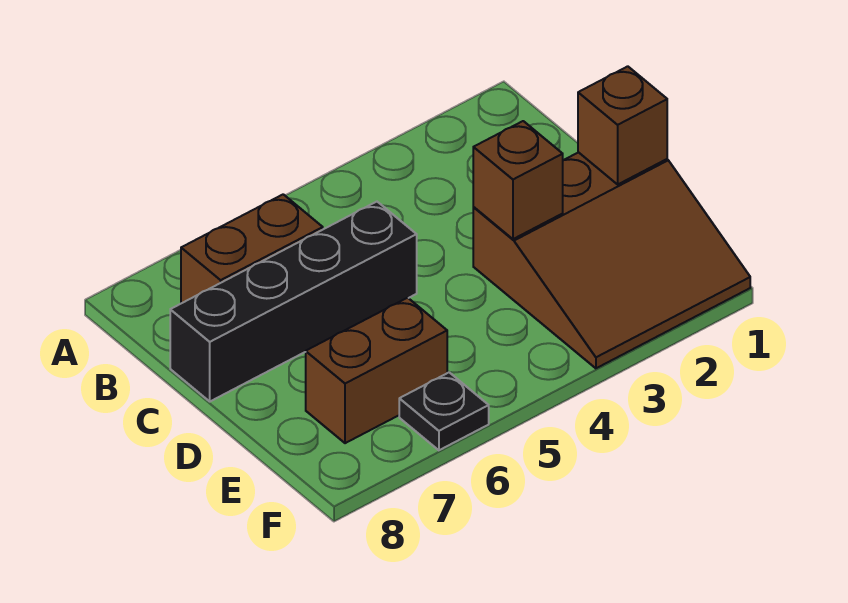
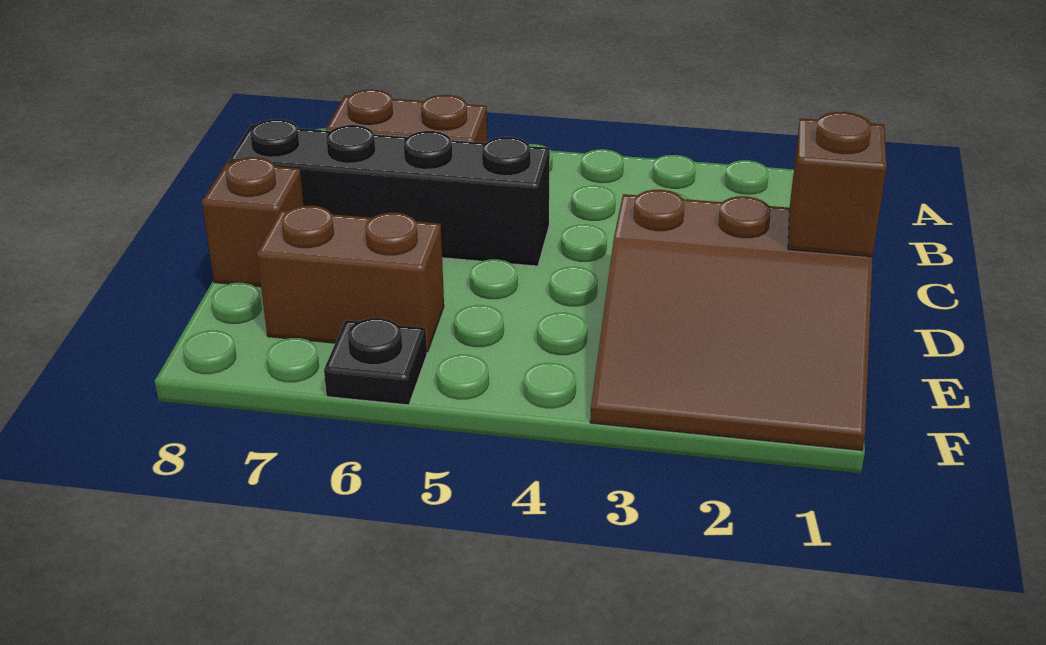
brown 1x1 brick [473,121,563,239] -> brown 1x1 brick moved to [202,157,304,287]

